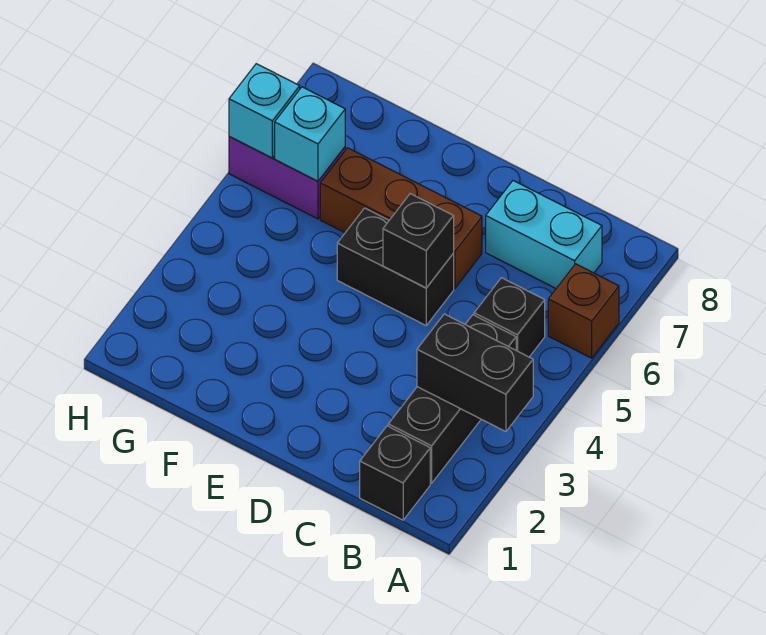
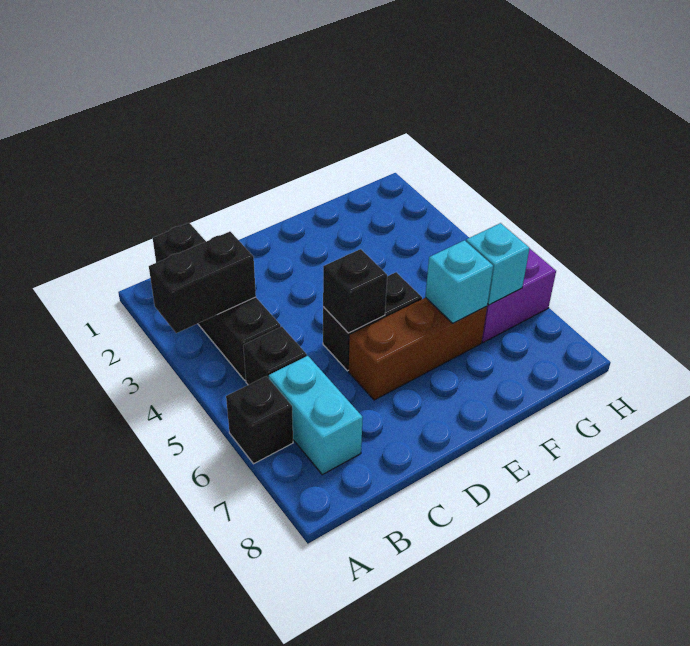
brown 1x1 brick [548,264,619,358] -> black 1x1 brick [226,376,293,464]
cyan 1x2 brick [486,181,602,288] -> cyan 1x2 brick turned to [269,356,363,475]
cyan 1x1 brick [229,64,300,158] -> cyan 1x1 brick moved to [425,240,493,323]

